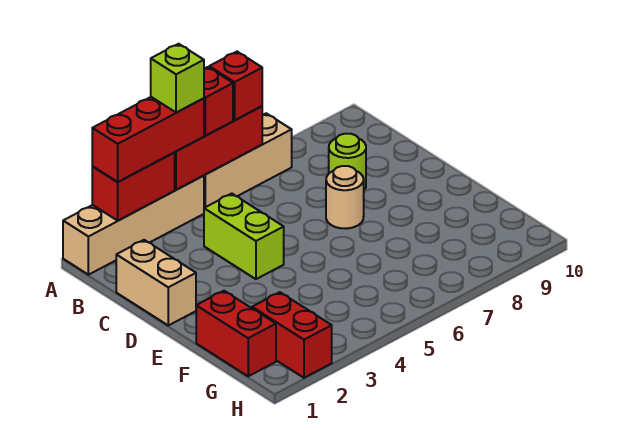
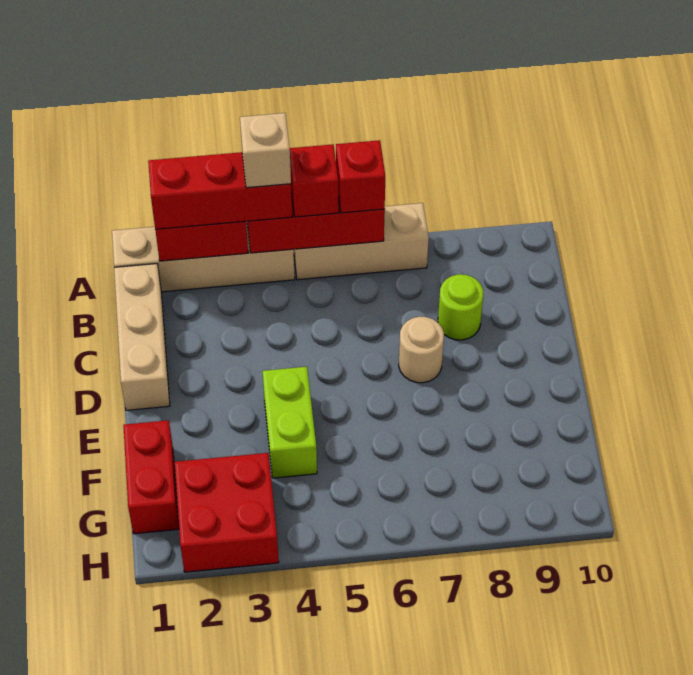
lime 1x1 brick [151,44,204,113] -> tan 1x1 brick [240,113,291,188]
tan 1x2 brick [116,240,196,325] -> tan 1x3 brick [114,264,170,410]
lime 1x2 brick [204,194,284,279] -> lime 1x2 brick moved to [263,367,317,478]
red 1x2 brick [252,292,332,378] -> red 2x2 brick [174,453,279,572]

